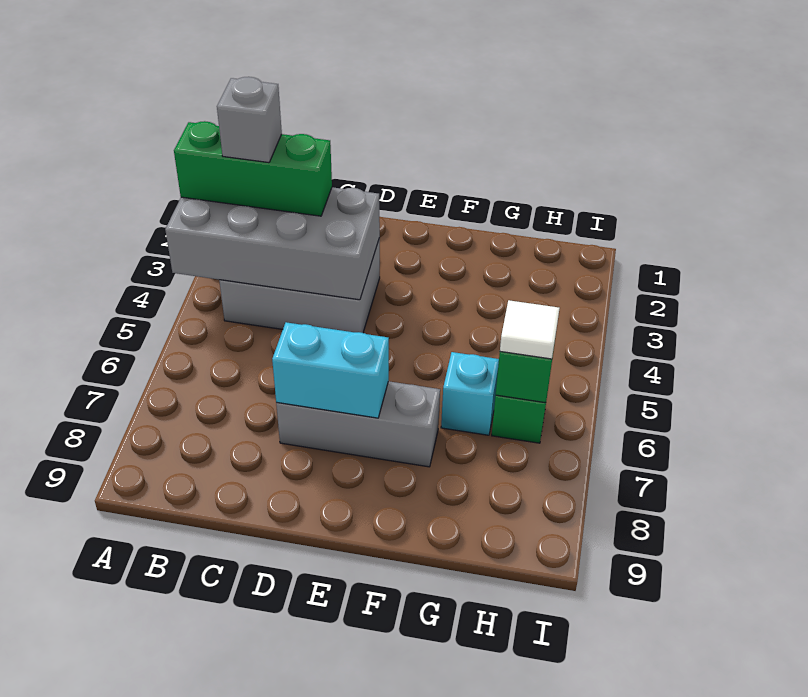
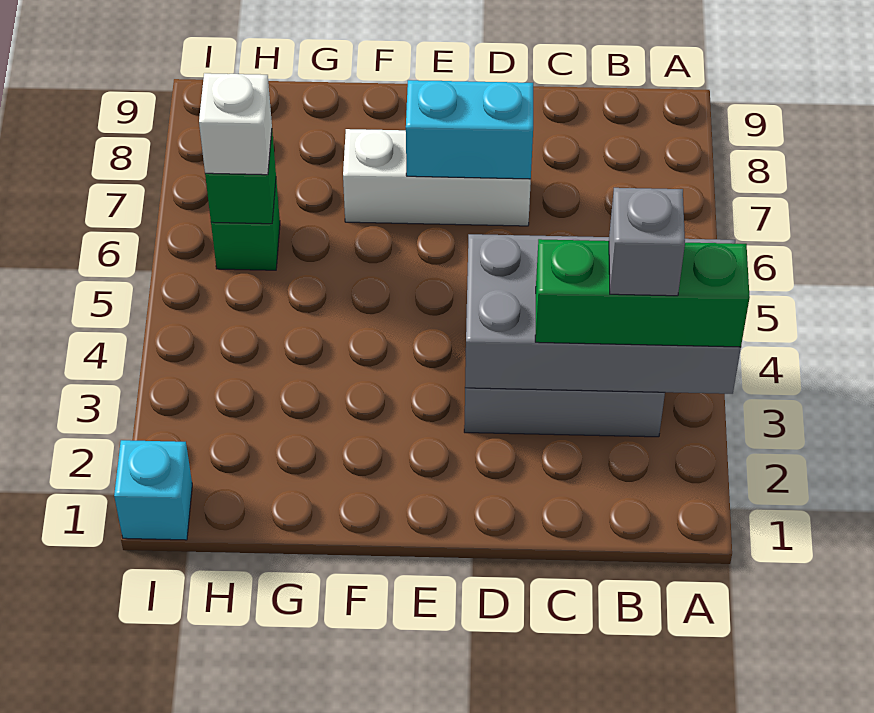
grey 1x3 brick [276,381,440,467] -> white 1x3 brick [343,129,531,226]
cyan 1x1 brick [441,352,499,435] -> cyan 1x1 brick moved to [114,440,192,540]
white 1x1 tile [500,300,560,359] -> white 1x1 brick [199,73,272,175]

